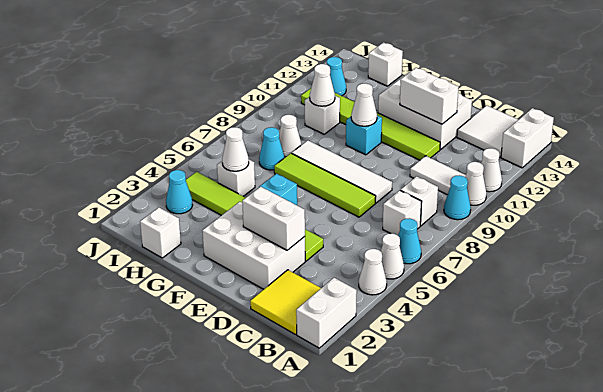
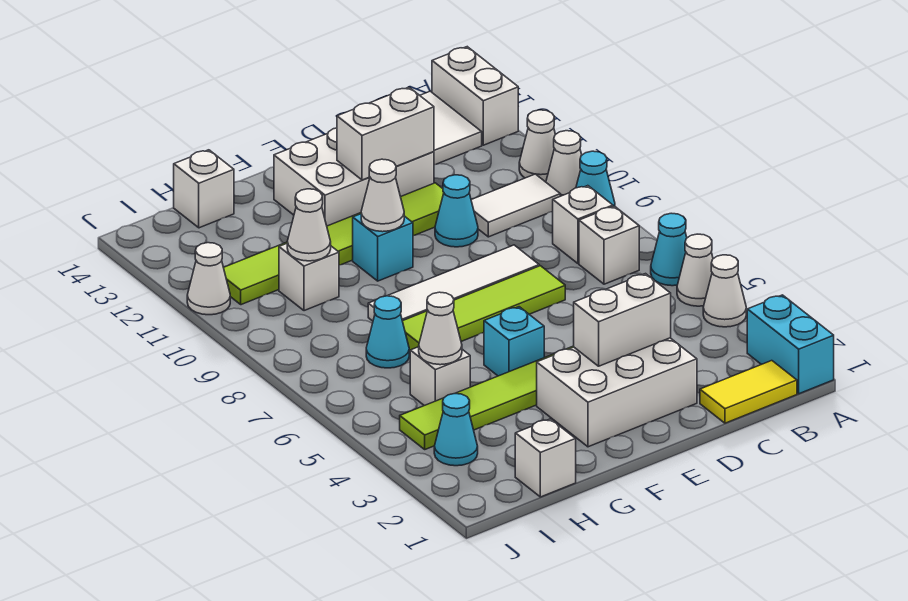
white 1x2 brick [296,278,357,348] -> cyan 1x2 brick [747,295,834,394]
yellow 2x2 tile [250,270,321,335] -> yellow 1x2 tile [700,361,797,423]
white 1x1 cone [279,115,302,157] -> white 1x1 cone moved to [187,243,230,315]
cyan 1x1 cone [327,57,346,96] -> cyan 1x1 cone moved to [435,175,478,247]

